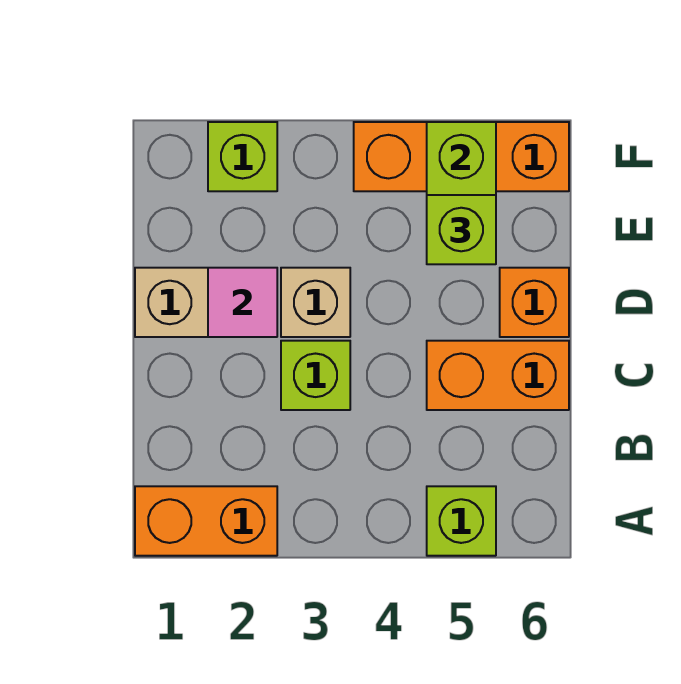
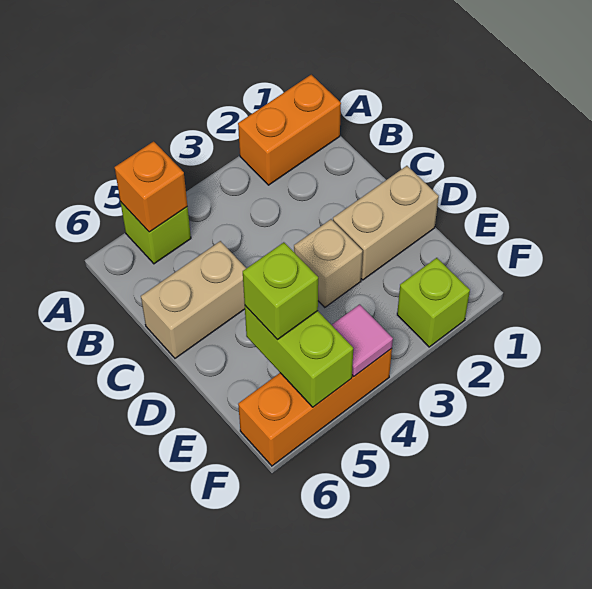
lime 1x1 brick [281,341,350,410] -> none
orange 1x2 brick [427,341,569,410] -> tan 1x2 brick [141,241,246,358]
pink 1x1 tile [208,268,277,337] -> pink 1x1 tile moved to [332,304,393,376]
orange 1x1 brick [500,268,569,337] -> orange 1x1 brick moved to [115,141,187,232]

